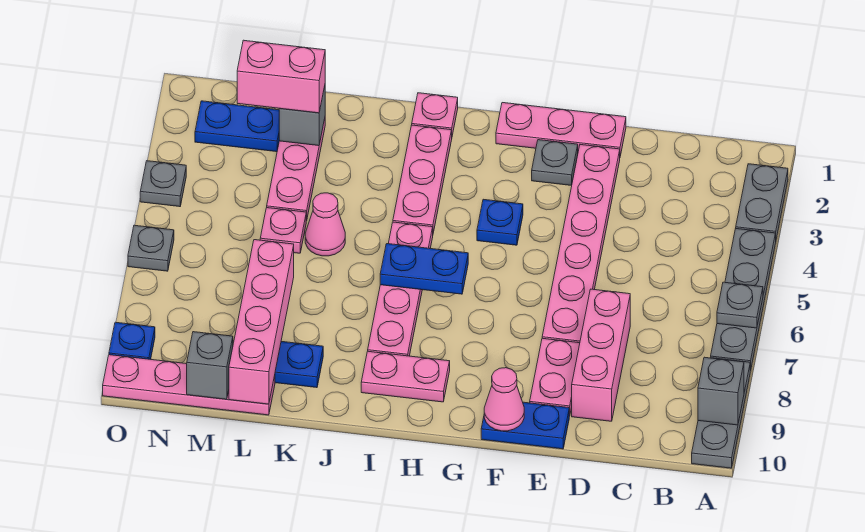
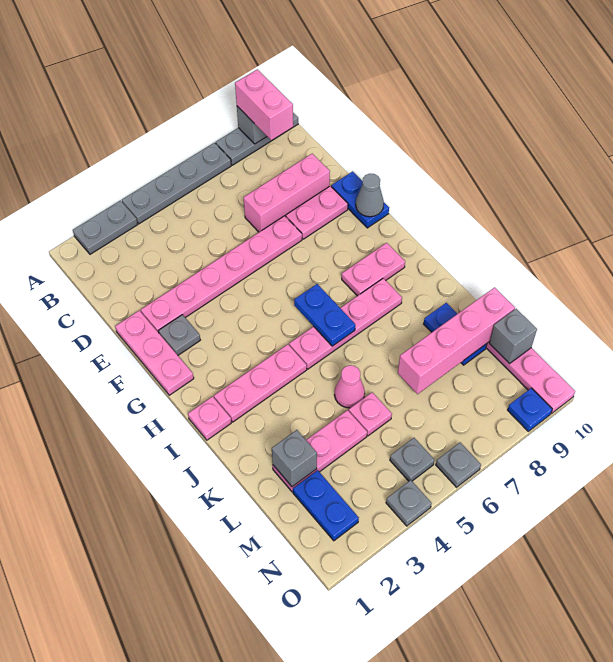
grey 1x1 plate [717,282,763,328] -> grey 1x1 plate moved to [390,438,434,481]
pink 1x1 cone [484,368,524,431] -> grey 1x1 cone [356,174,384,217]
blue 1x1 plate [477,199,523,245] -> none
pink 1x2 plate [361,351,450,402] -> pink 1x2 plate turned to [342,243,405,296]
pink 1x2 brick [237,40,325,113] -> pink 1x2 brick moved to [235,69,293,140]

